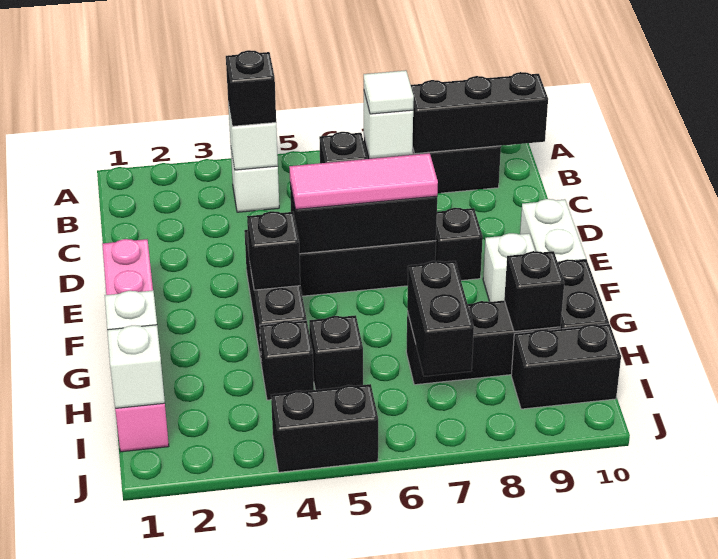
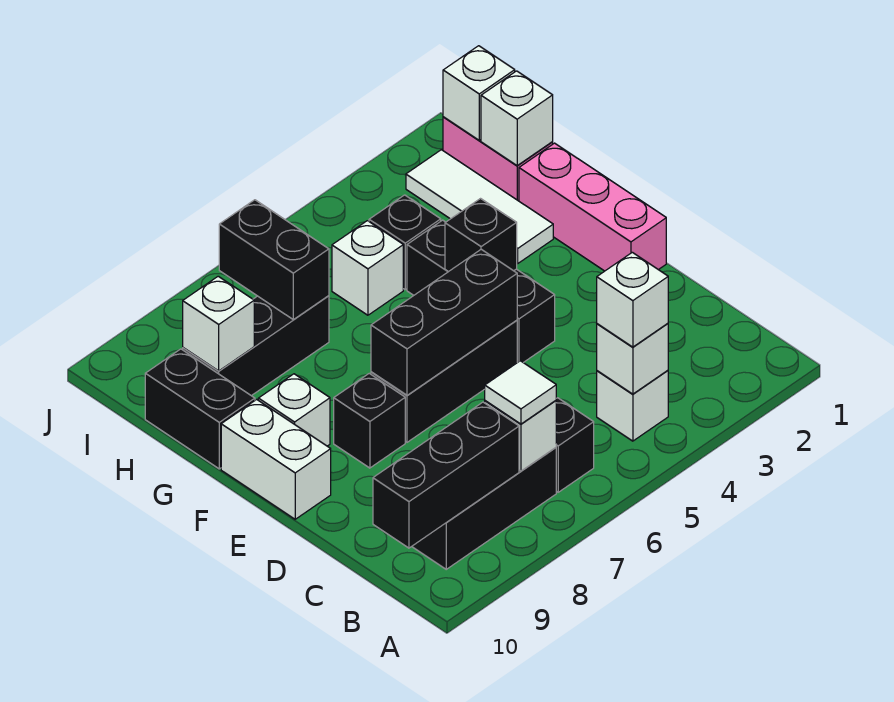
black 1x1 brick [226,50,276,126] -> white 1x1 brick [597,252,668,347]
pink 1x3 tile [289,153,438,210] -> none
none -> white 1x3 tile [406,150,553,263]
black 1x1 brick [309,315,363,390] -> white 1x1 brick [332,221,403,315]
black 1x1 brick [504,251,564,332] -> white 1x1 brick [183,276,254,371]
black 1x2 brick [511,324,621,409] -> none
black 1x2 brick [271,384,378,472] -> none

